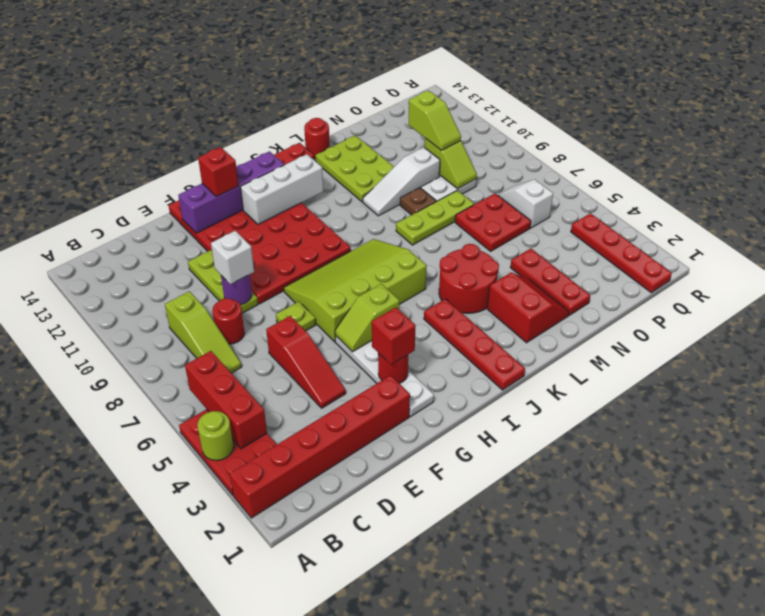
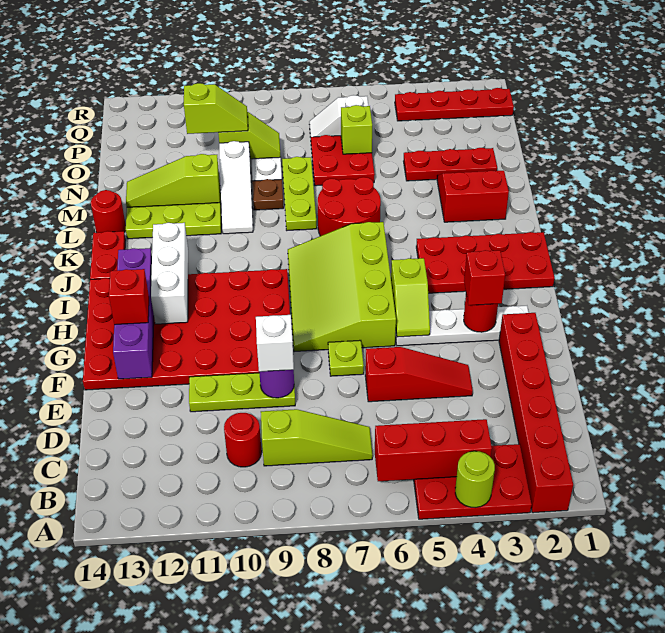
red 1x1 round brick [212,298,245,344] -> red 1x1 round brick moved to [224,413,262,467]
red 1x4 plate [424,299,525,390] -> red 2x4 plate [416,232,555,293]
red 2x2 round brick [439,244,499,313] -> red 2x2 round brick moved to [318,177,381,236]
none -> lime 1x3 slope [126,154,220,207]
none -> lime 1x1 brick [341,105,372,154]

